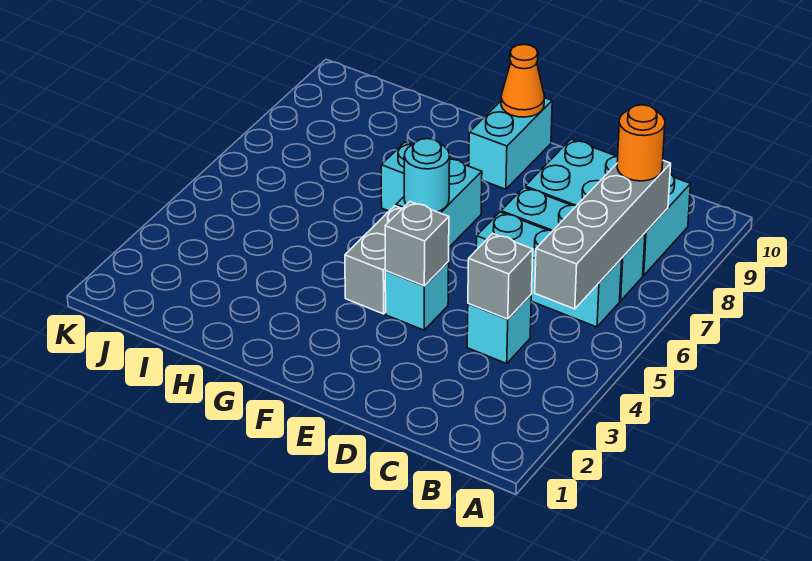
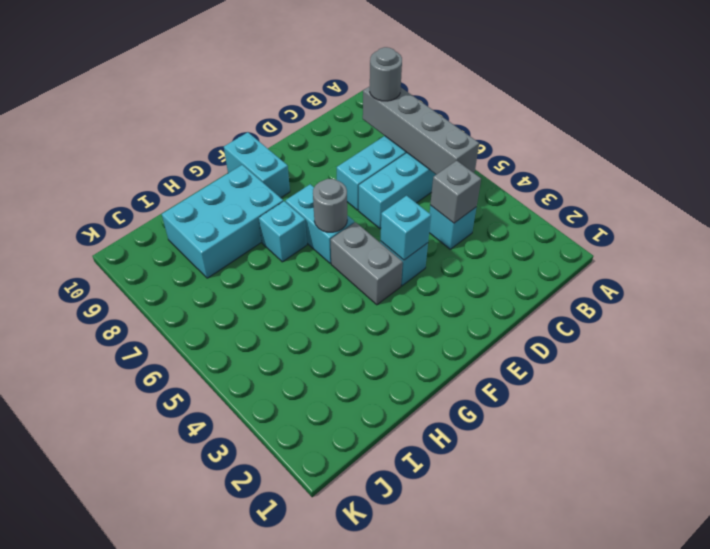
cyan 2x3 brick [525,139,691,275] -> cyan 2x3 brick moved to [162,165,283,278]
orange 1x1 round brick [617,105,665,181] -> grey 1x1 round brick [370,47,402,101]
grey 1x1 brick [385,202,449,286] -> cyan 1x1 brick [380,196,431,260]
cyan 1x1 round brick [404,139,450,212] -> grey 1x1 round brick [313,179,347,232]
orange 1x1 cone [501,44,544,117] -> none

